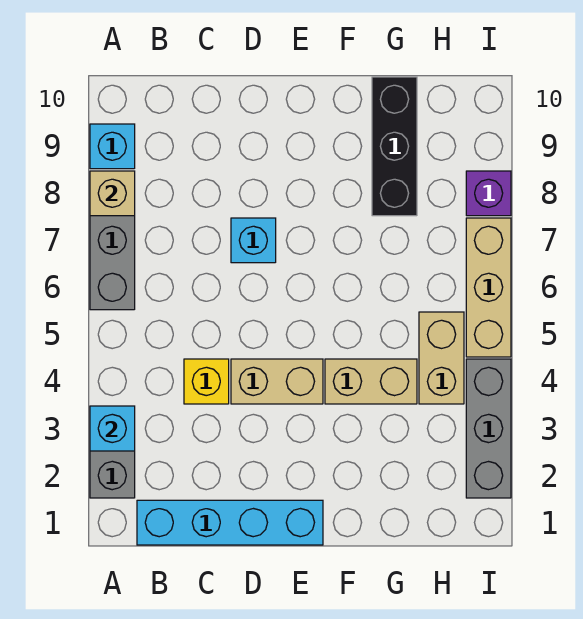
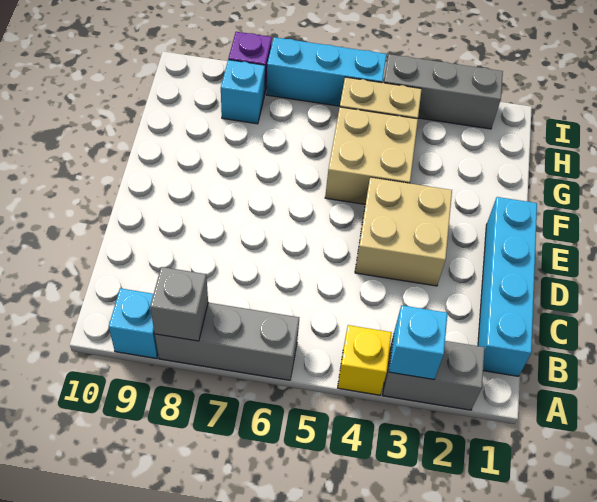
tan 1x1 brick [90,171,135,216] -> grey 1x1 brick [150,267,208,341]
yellow 1x1 brick [184,359,229,404] -> yellow 1x1 brick moved to [338,325,392,395]
tan 1x2 brick [231,359,323,404] -> tan 2x2 brick [355,177,452,286]
cyan 1x1 brick [231,218,276,263] -> cyan 1x1 brick moved to [221,60,265,124]
tan 1x2 brick [325,359,417,404] -> tan 2x2 brick [325,107,418,204]
black 1x3 brick [372,77,417,216] -> none
tan 1x3 brick [466,218,511,357] -> cyan 1x3 brick [267,37,387,106]

